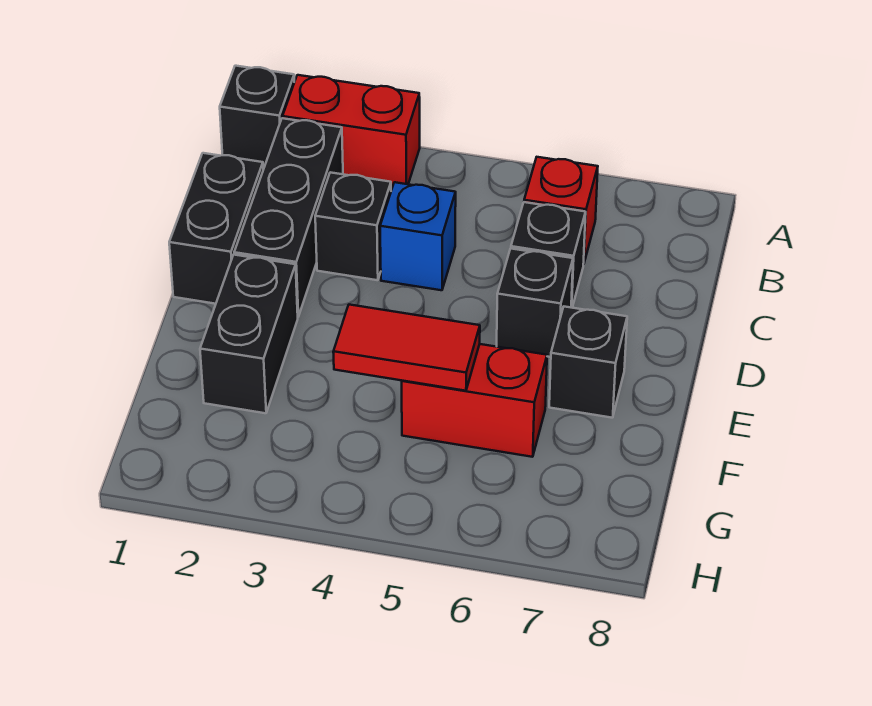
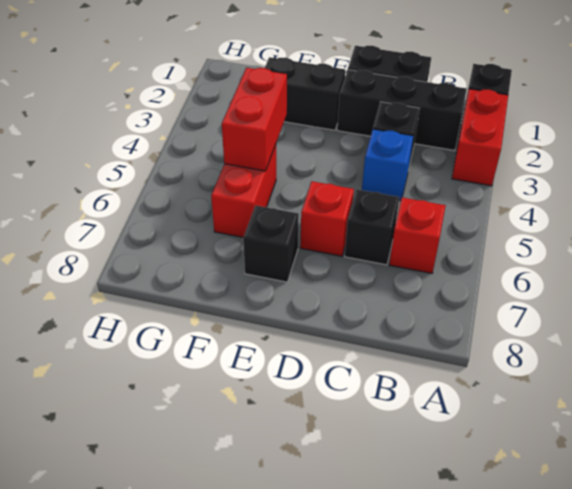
black 1x1 brick [497,249,573,357] -> red 1x1 brick [300,181,354,256]
red 1x2 tile [333,305,480,391] -> red 1x2 brick [222,68,287,171]

